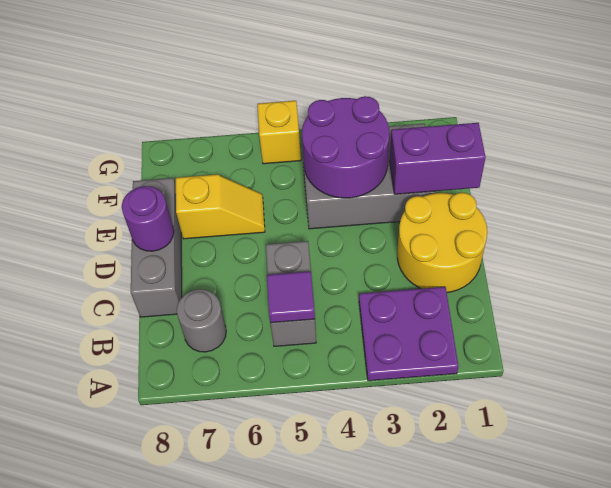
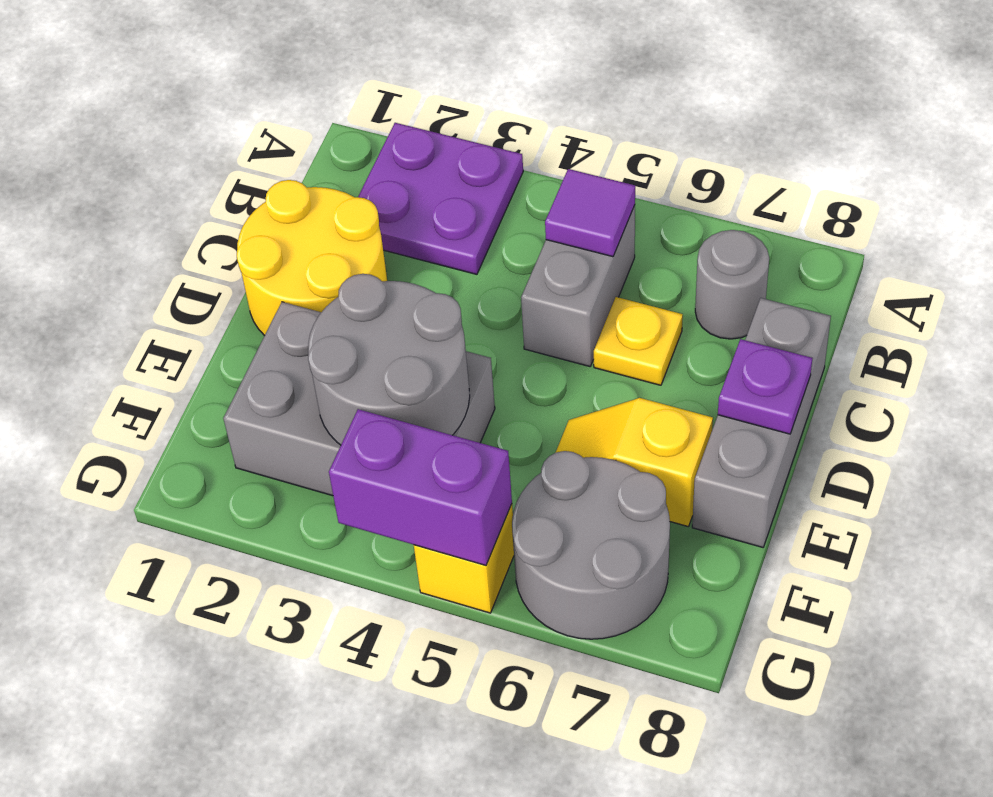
none -> yellow 1x1 plate [594,297,683,385]
purple 1x1 round brick [122,186,174,251] -> purple 1x1 plate [718,339,812,434]
purple 1x2 brick [390,123,486,194] -> purple 1x2 brick moved to [329,409,512,565]
purple 2x2 round brick [302,96,389,198] -> grey 2x2 round brick [308,274,470,445]
none -> grey 2x2 round brick [512,451,670,639]

